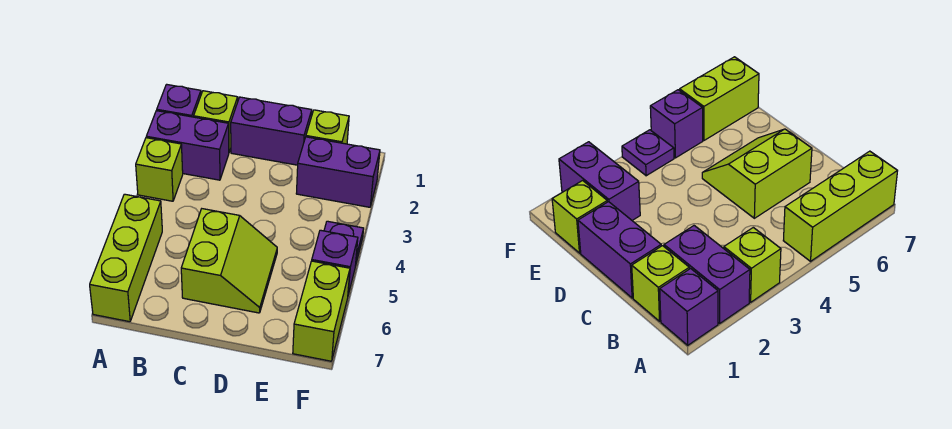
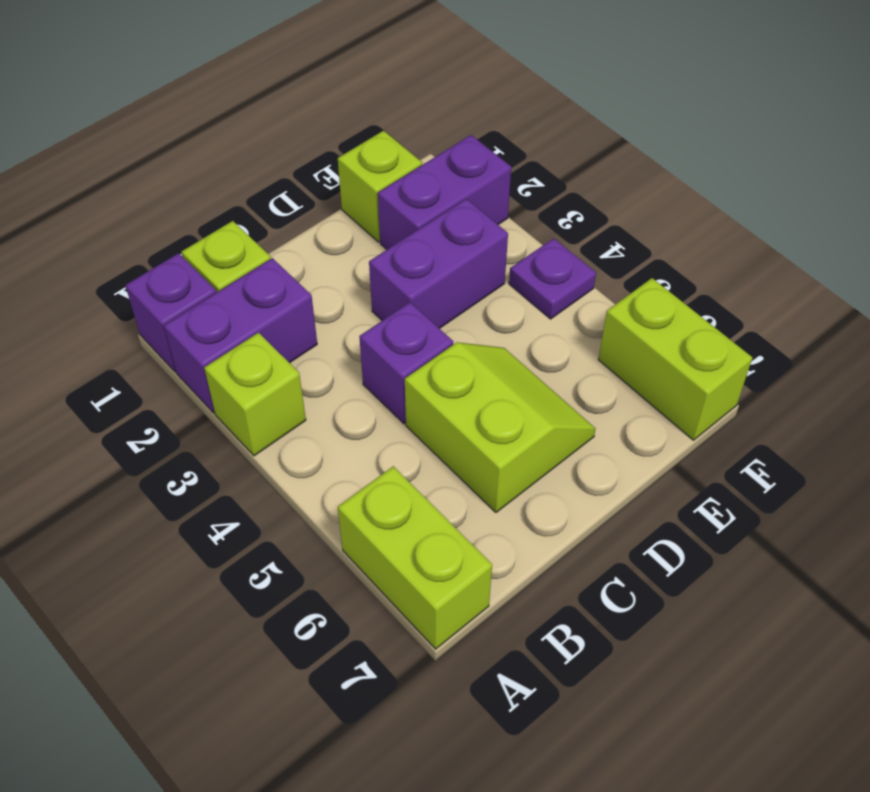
lime 1x3 brick [90,194,162,322] -> lime 1x2 brick [338,466,492,649]
purple 1x2 brick [231,97,312,165] -> purple 1x2 brick moved to [369,199,508,329]
purple 1x1 brick [312,230,358,295] -> purple 1x1 brick moved to [359,302,453,424]

